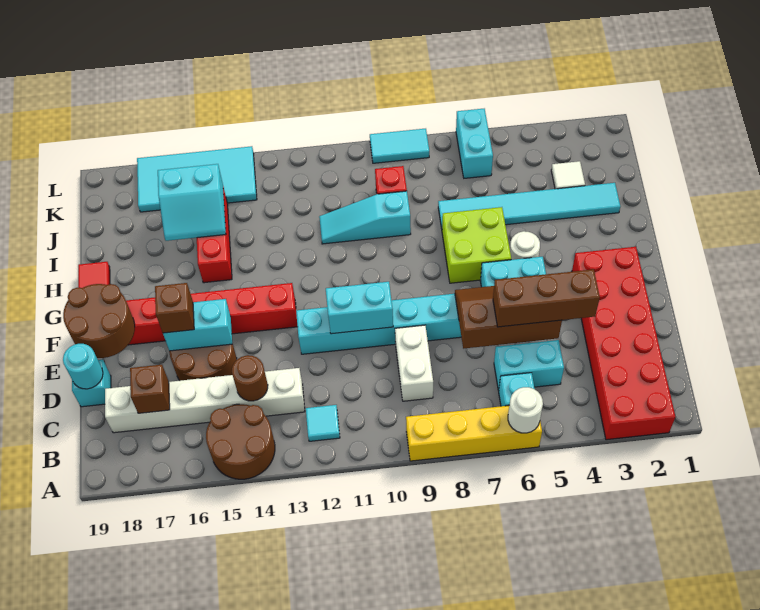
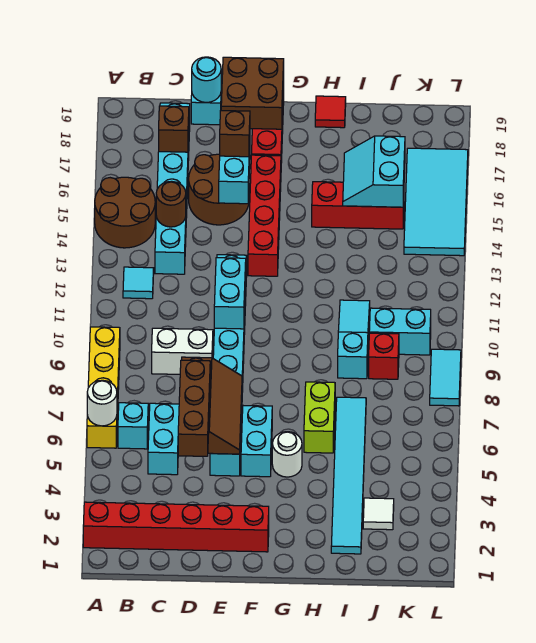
red 2x6 brick [572,247,675,440] -> red 1x6 brick [83,502,269,552]
white 1x6 brick [105,368,305,433] -> cyan 1x6 brick [155,103,190,274]
brown 2x2 round brick [63,284,135,358] -> brown 2x2 brick [221,57,284,129]
lime 2x2 brick [442,207,511,283] -> lime 1x2 brick [304,382,335,453]
cyan 1x2 brick [456,109,493,178] -> cyan 1x2 brick moved to [369,308,431,355]

